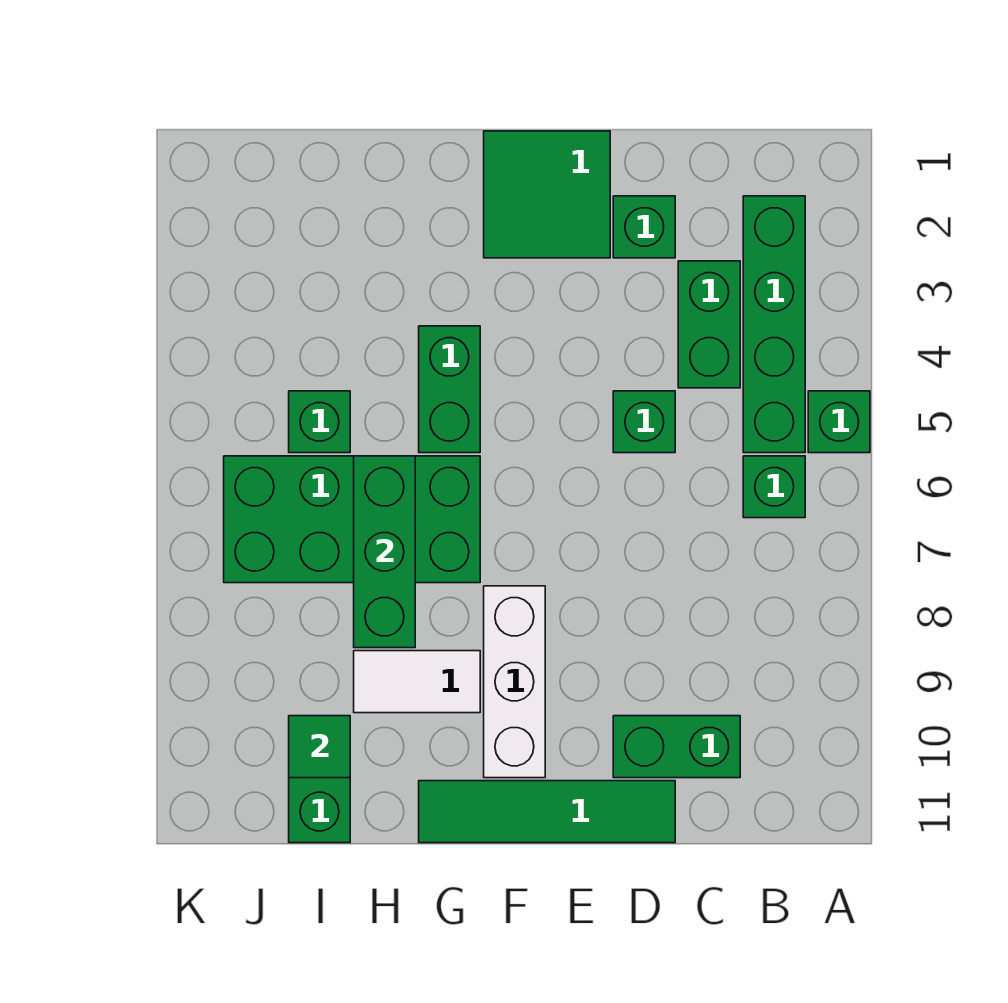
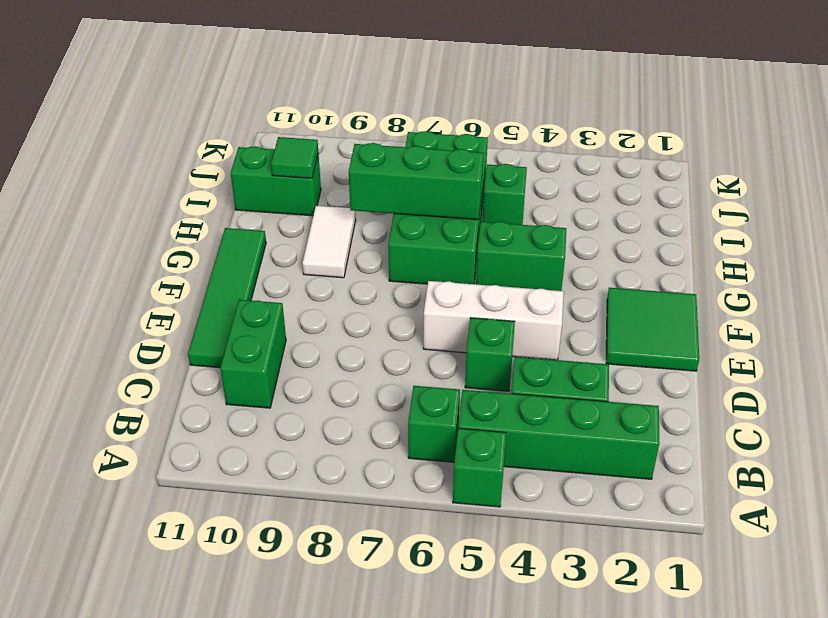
green 1x1 brick [613,196,675,258] -> none
white 1x3 brick [484,586,545,778] -> white 1x3 brick moved to [423,281,564,360]

